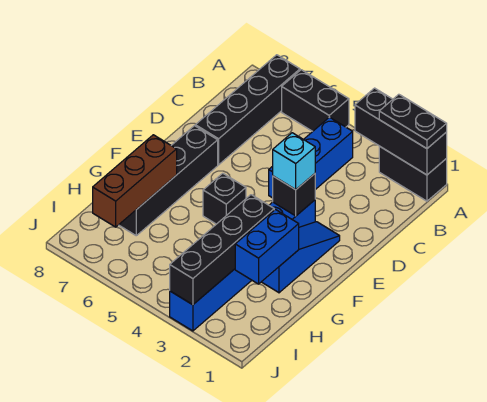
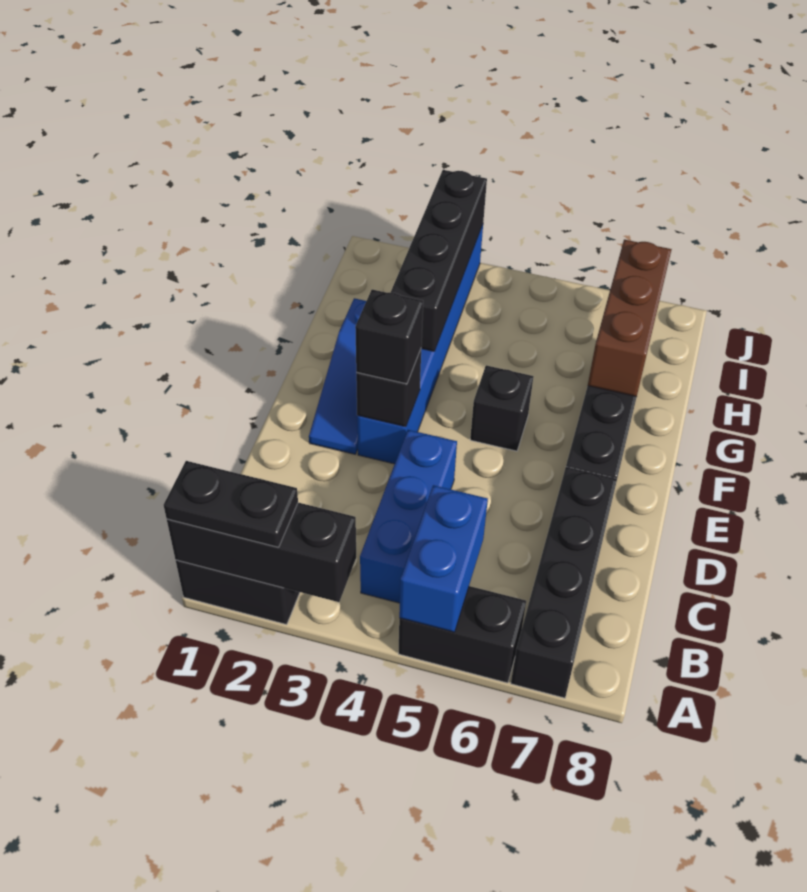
cyan 1x1 brick [273,133,315,190] -> black 1x1 brick [355,290,423,384]
blue 1x2 brick [235,210,299,284] -> blue 1x2 brick moved to [399,485,488,632]

